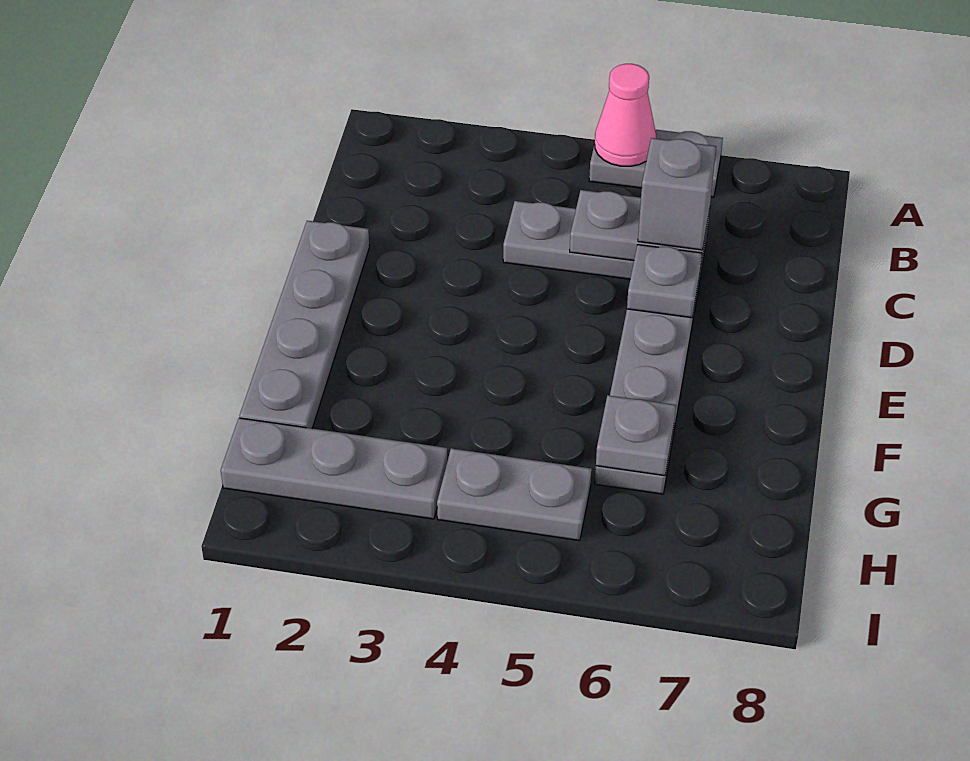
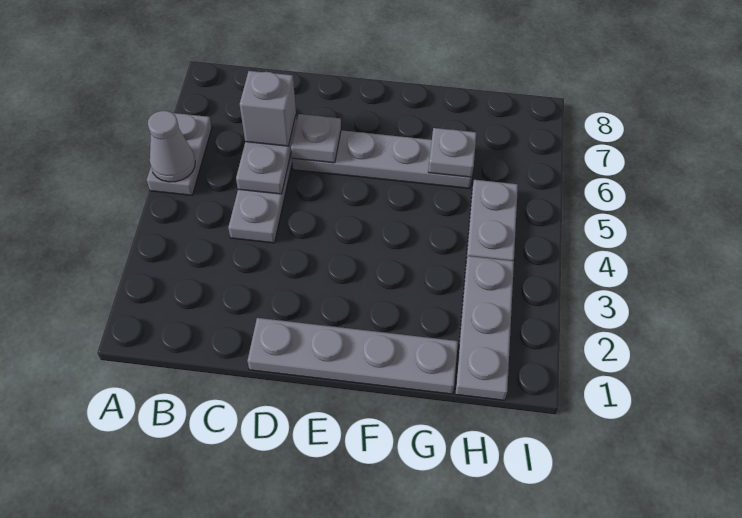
pink 1x1 cone [595,64,656,166] -> grey 1x1 cone [148,111,195,182]

